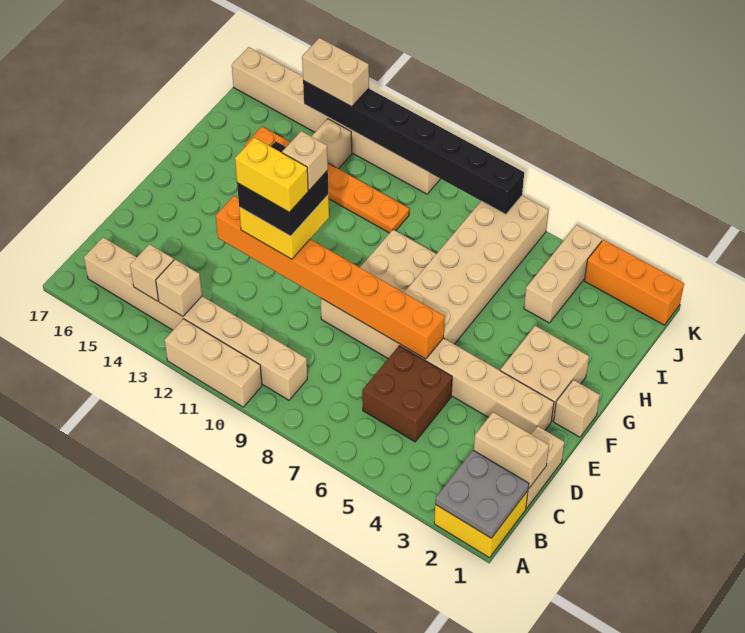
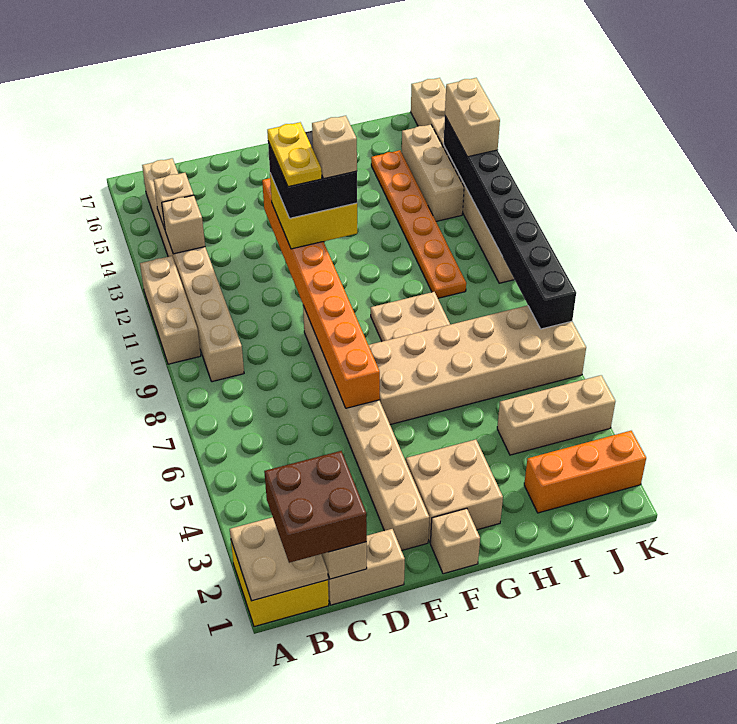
grey 2x2 plate [435,450,529,538] -> tan 2x2 plate [230,517,328,601]
brown 2x2 brick [362,346,452,442] -> brown 2x2 brick moved to [264,451,367,563]
yellow 1x2 brick [235,137,308,212] -> yellow 1x2 plate [267,122,322,187]
tan 1x1 brick [312,119,352,169] -> tan 1x3 brick [402,124,464,221]
orange 1x3 brick [584,240,684,325] -> orange 1x3 brick turned to [524,431,646,513]

